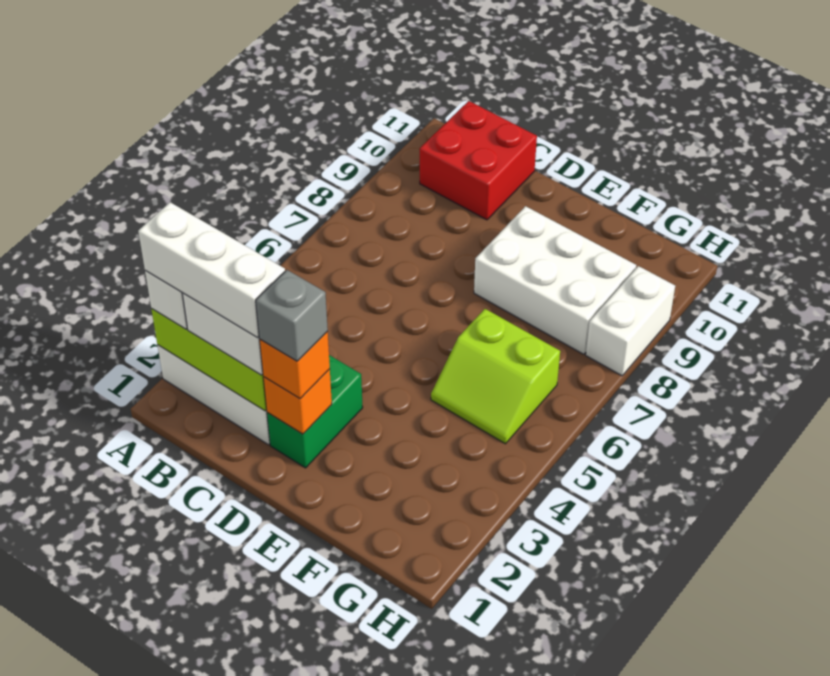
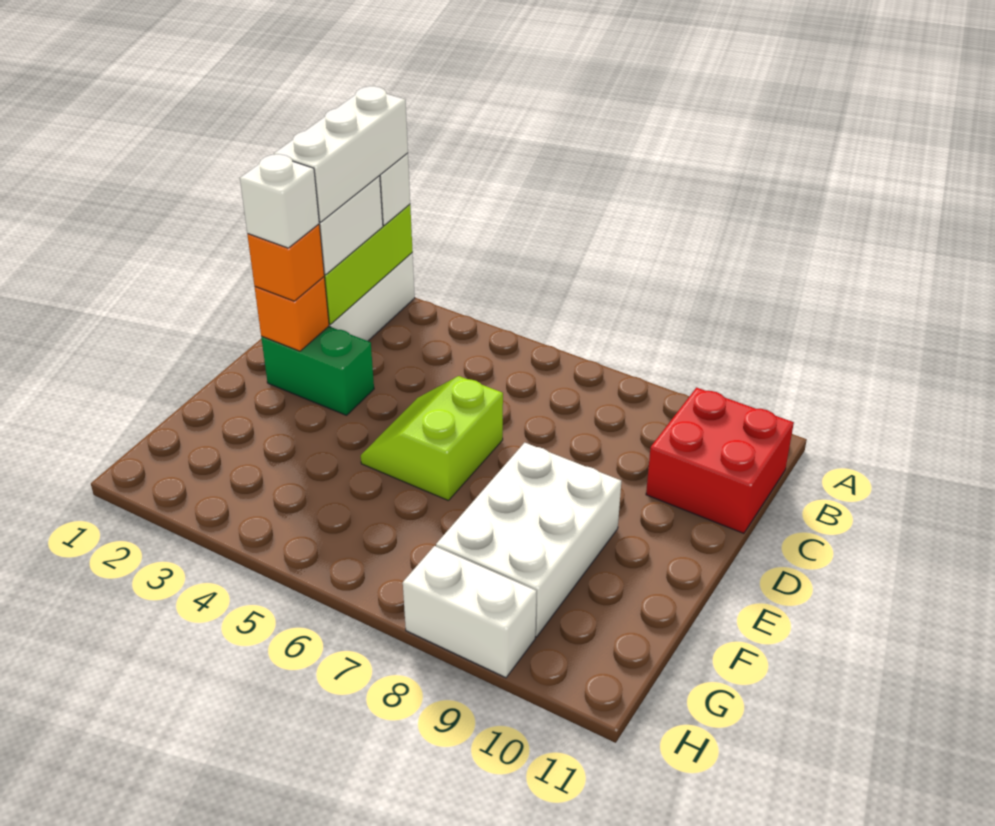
grey 1x1 brick [256,270,328,361] -> white 1x1 brick [240,154,319,248]
lime 2x2 slope [431,309,560,444] -> lime 2x2 slope moved to [361,376,503,501]

